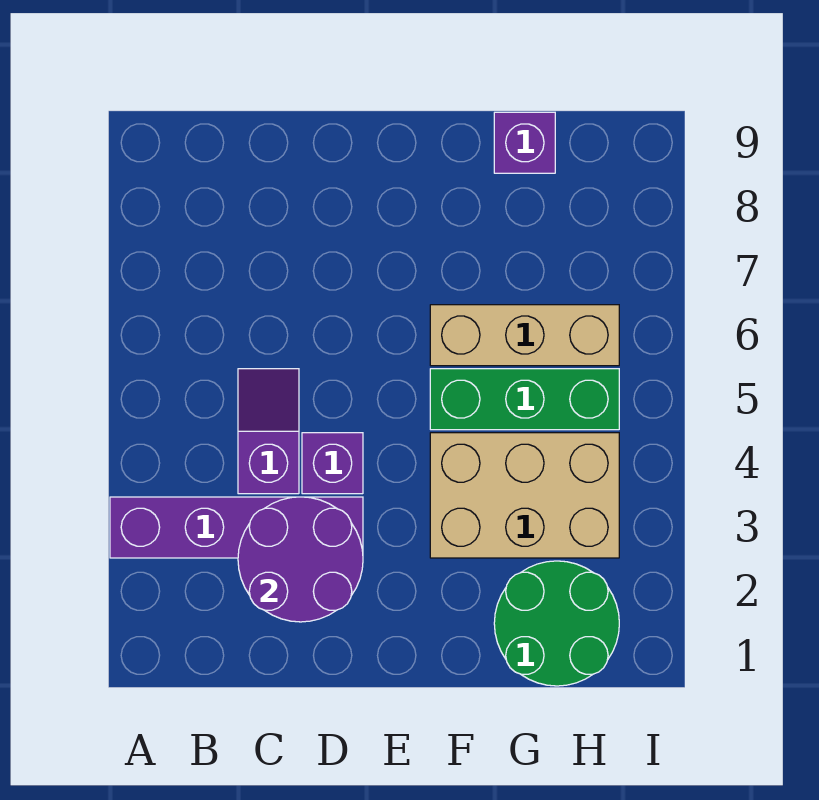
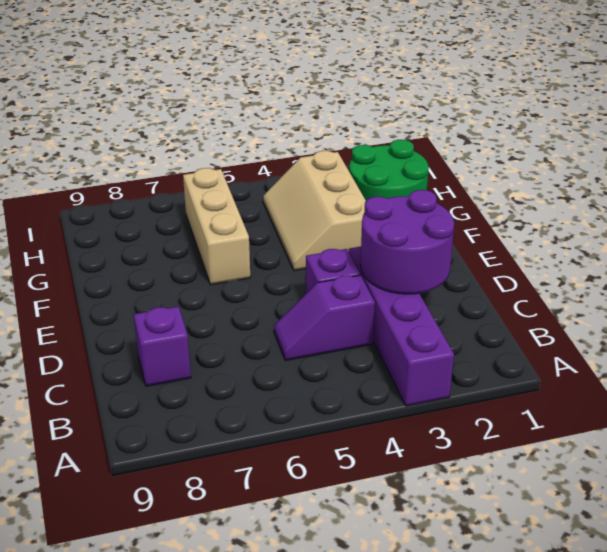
tan 2x3 brick [430,433,619,558] -> tan 2x3 slope [263,151,366,271]
green 1x3 brick [430,369,619,430] -> none
purple 1x1 brick [494,112,555,173] -> purple 1x1 brick moved to [134,306,191,386]

